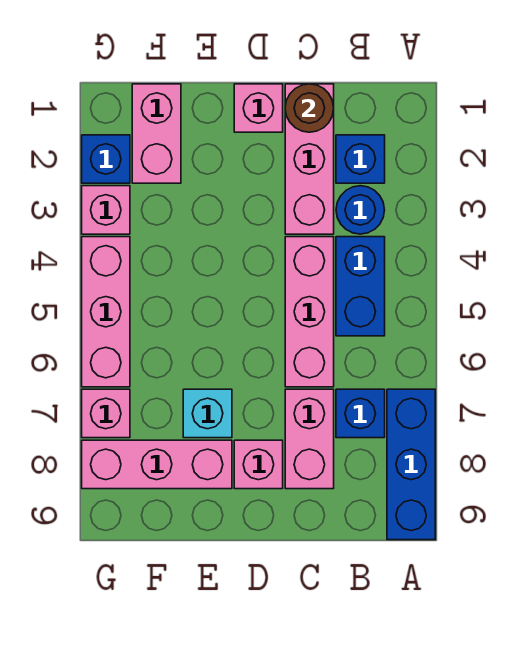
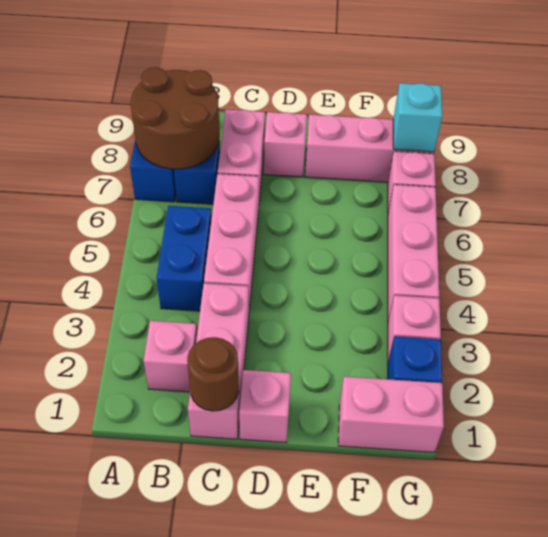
none -> brown 2x2 round brick [131,68,220,169]
blue 1x1 brick [336,135,385,183] -> pink 1x1 brick [144,321,197,392]
blue 1x1 round brick [336,186,384,234] -> none
cyan 1x1 brick [183,389,232,438] -> cyan 1x1 brick moved to [393,83,442,152]
pink 1x2 brick [132,84,181,183] -> pink 1x2 brick turned to [338,377,444,452]

